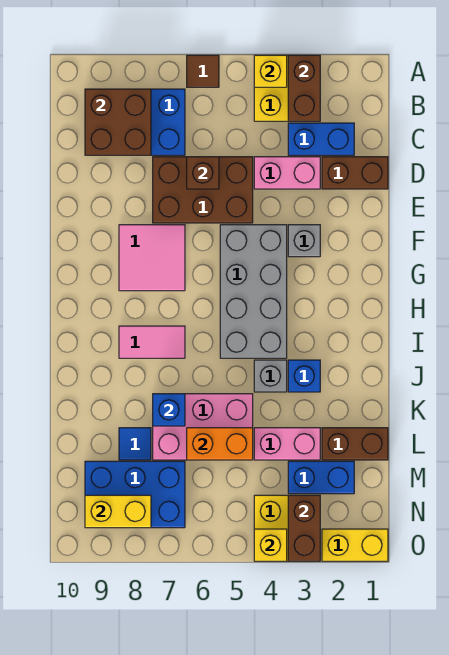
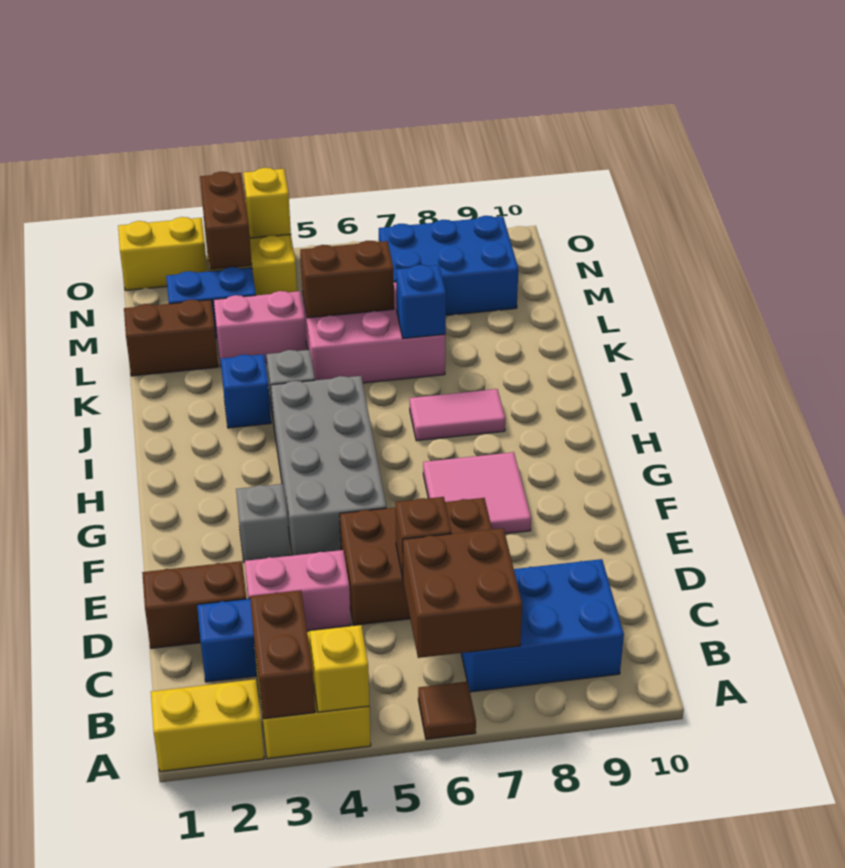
brown 2x2 brick [85,89,151,155] -> brown 2x2 brick moved to [403,528,522,658]
orange 1x2 brick [187,428,253,460] -> brown 1x2 brick [300,241,394,318]
blue 1x1 tile [119,428,151,460] -> none
yellow 1x2 brick [85,495,151,528] -> yellow 1x2 brick moved to [151,679,264,772]

